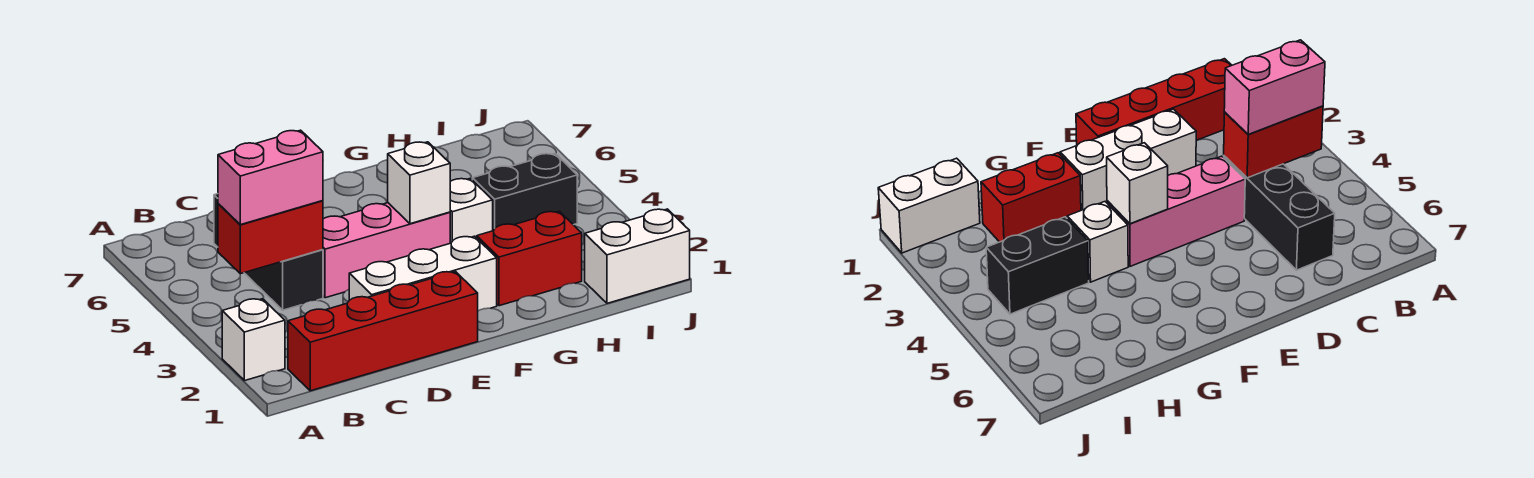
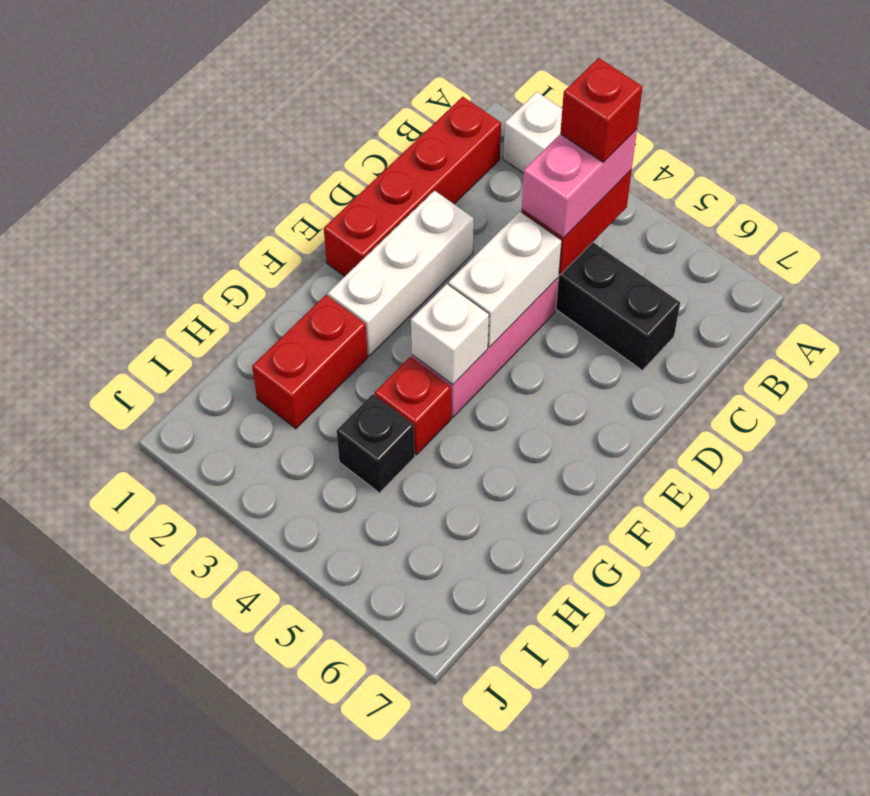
none -> red 1x1 brick [560,58,643,162]
white 1x1 brick [450,178,493,243] -> red 1x1 brick [375,357,451,455]
black 1x2 brick [472,154,577,231] -> black 1x1 brick [337,394,415,493]
white 1x2 brick [585,209,690,303] -> white 1x2 brick moved to [449,212,562,347]

